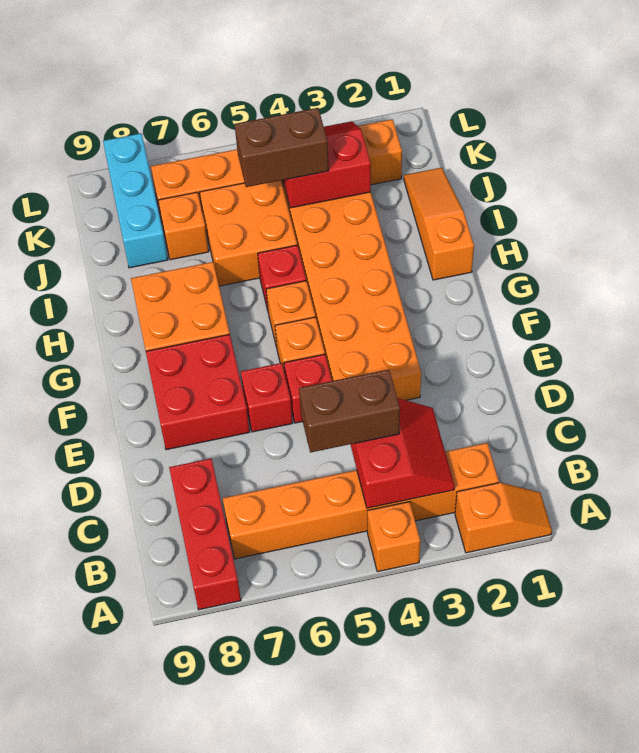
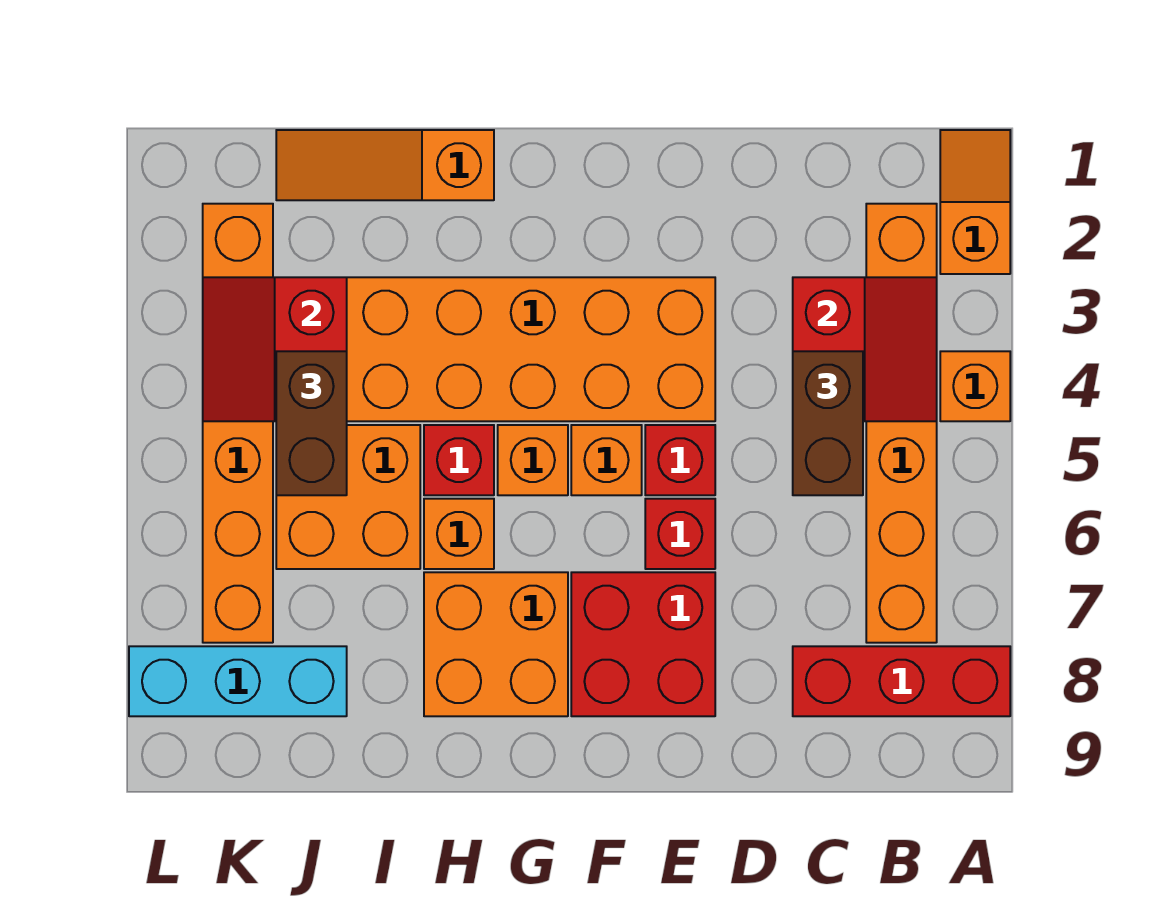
red 2x2 slope [350,398,454,508] -> red 2x2 slope turned to [793,277,937,421]
orange 1x1 brick [158,192,209,260] -> orange 1x1 brick moved to [424,499,494,569]

